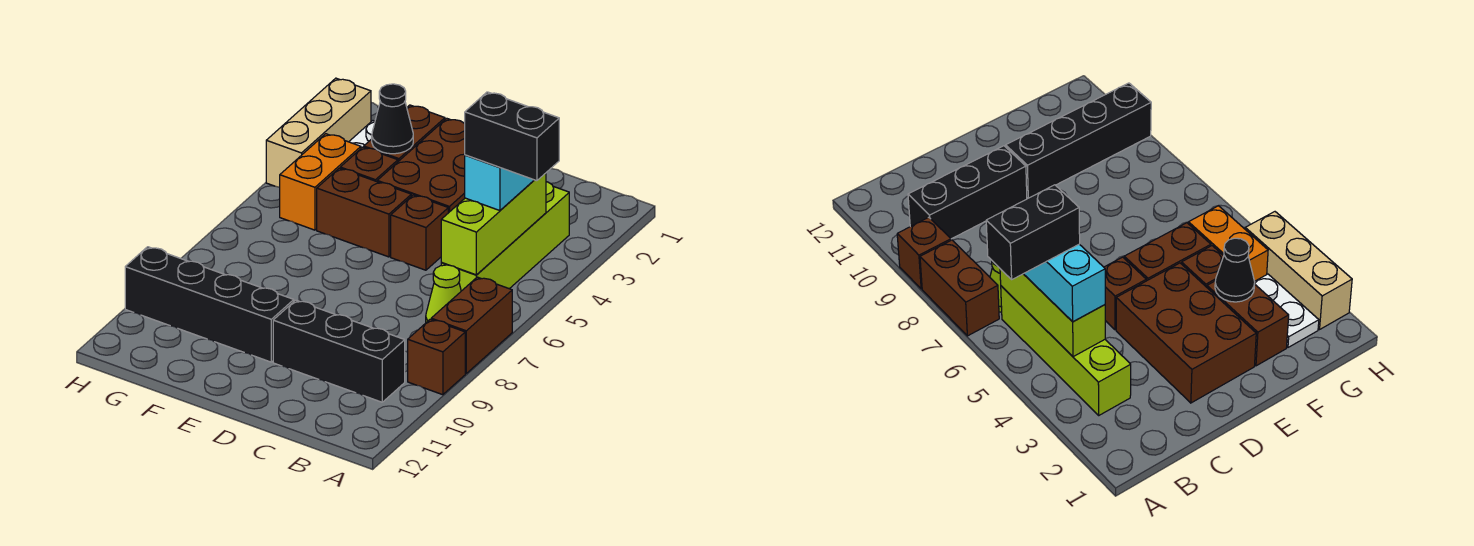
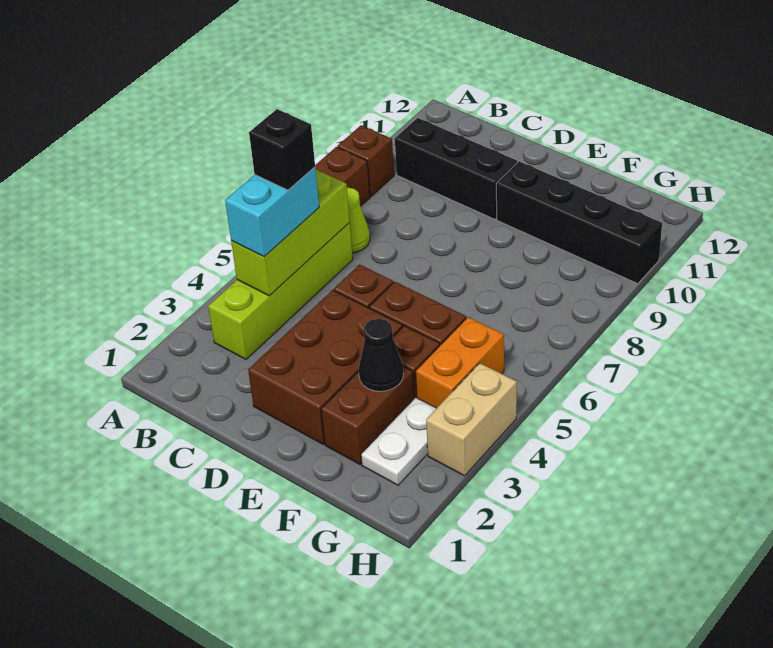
black 1x2 brick [465,92,559,181] -> black 1x1 brick [249,109,315,190]
tan 1x3 brick [266,78,371,188] -> tan 1x2 brick [426,363,517,476]

